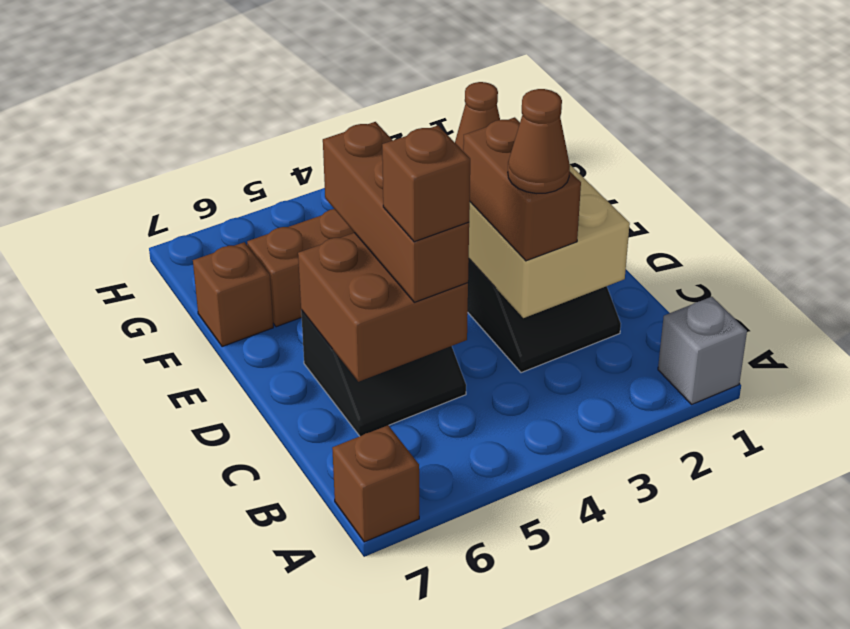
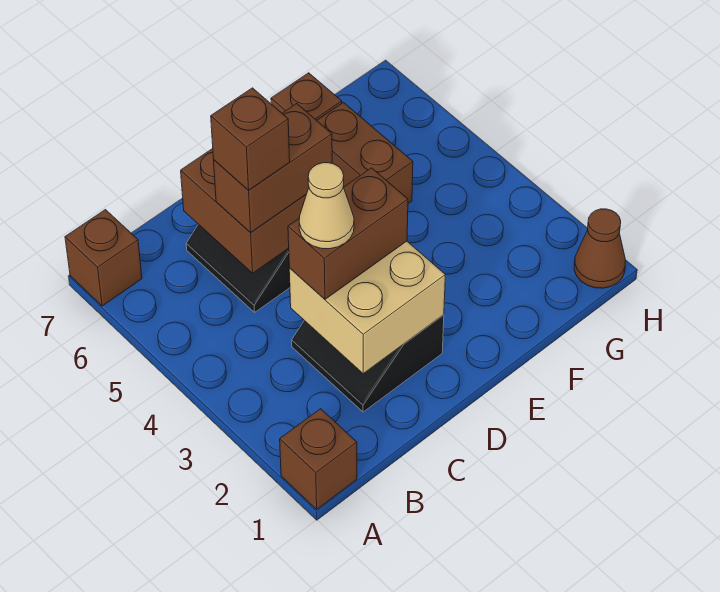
grey 1x1 brick [658,297,747,404] -> brown 1x1 brick [280,409,357,509]
brown 1x1 cone [508,89,570,193] -> tan 1x1 cone [299,163,354,249]
brown 1x3 brick [323,122,469,302] -> brown 1x2 brick [214,104,332,233]

